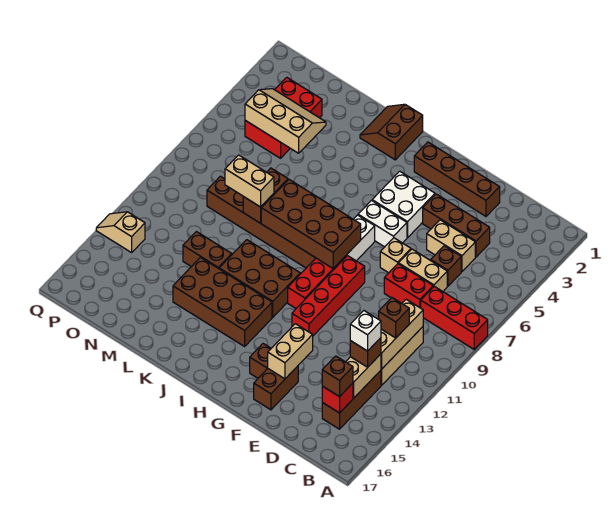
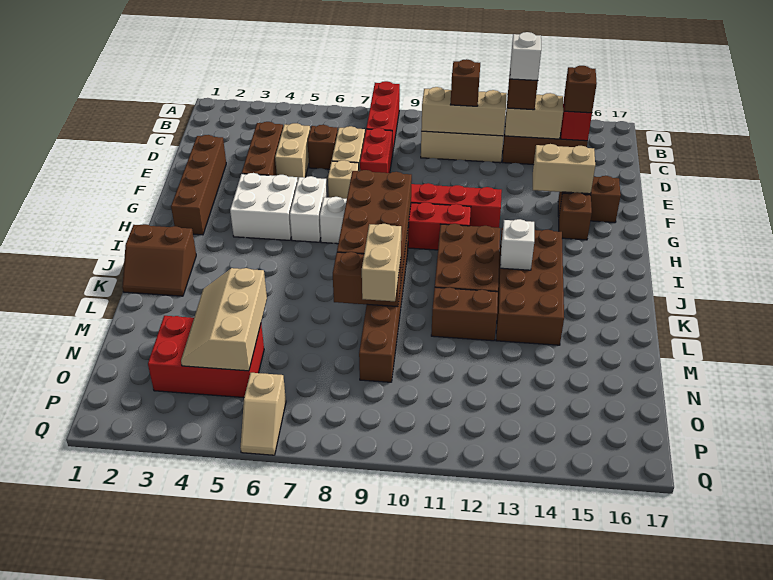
none -> white 1x1 brick [500,219,534,270]
brown 1x2 brick [183,232,232,269] -> brown 1x2 brick turned to [431,287,498,341]
tan 1x2 slope [96,212,145,253] -> tan 1x2 slope moved to [240,373,286,455]

